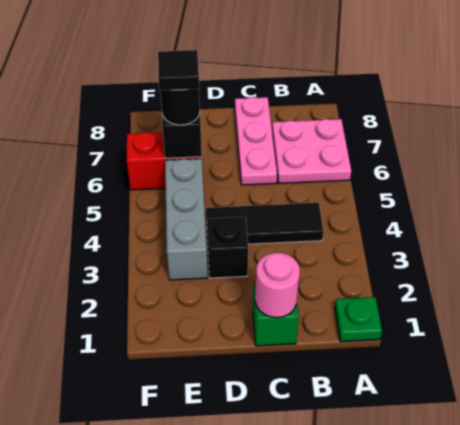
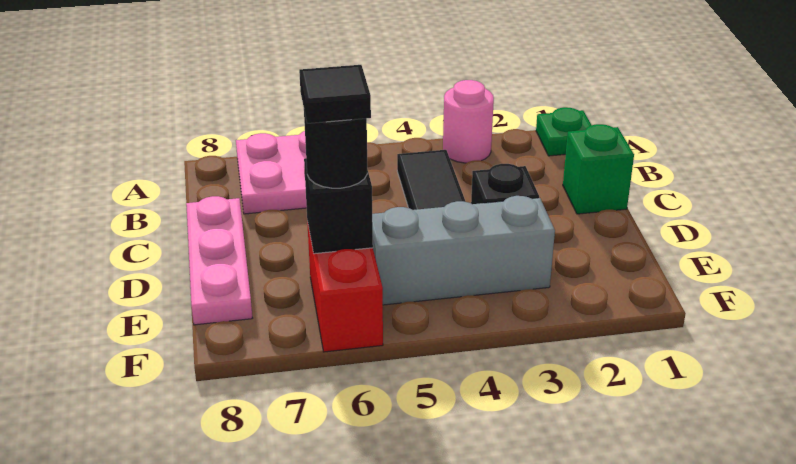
pink 1x1 round brick [255,252,300,318] -> pink 1x1 round brick moved to [443,80,494,163]
pink 1x3 plate [235,97,277,185] -> pink 1x3 plate turned to [186,196,252,325]

